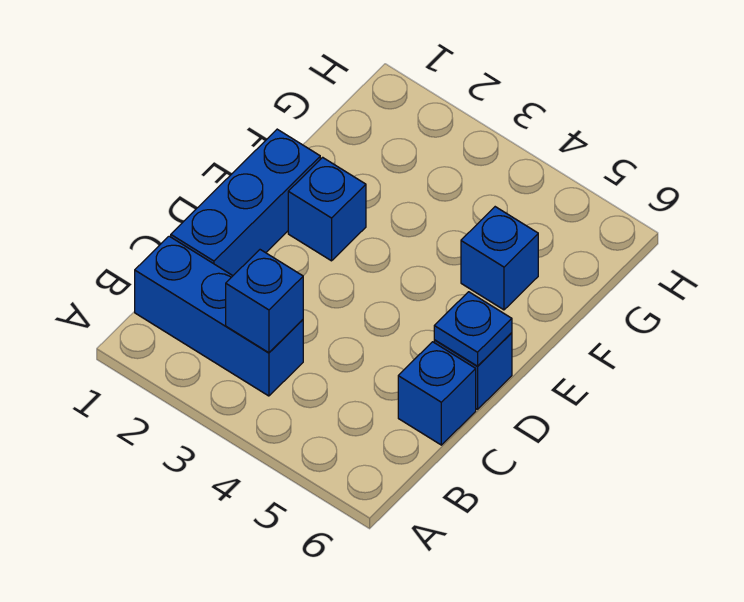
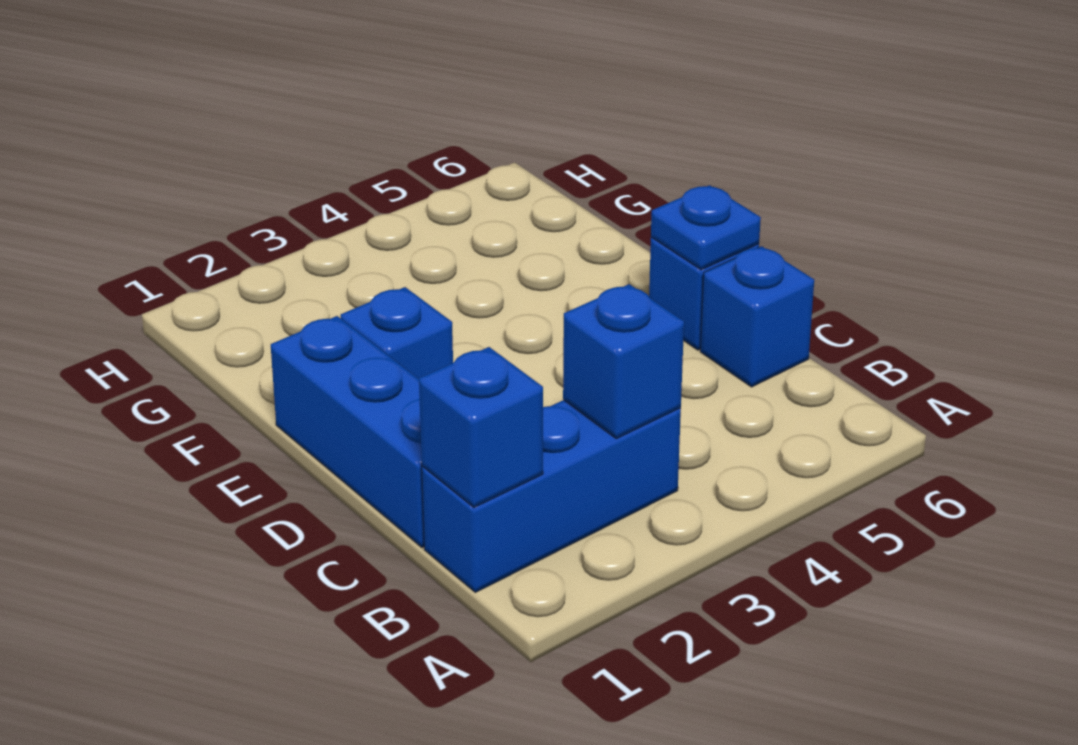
blue 1x1 brick [461,207,538,310] -> blue 1x1 brick moved to [419,347,543,507]

